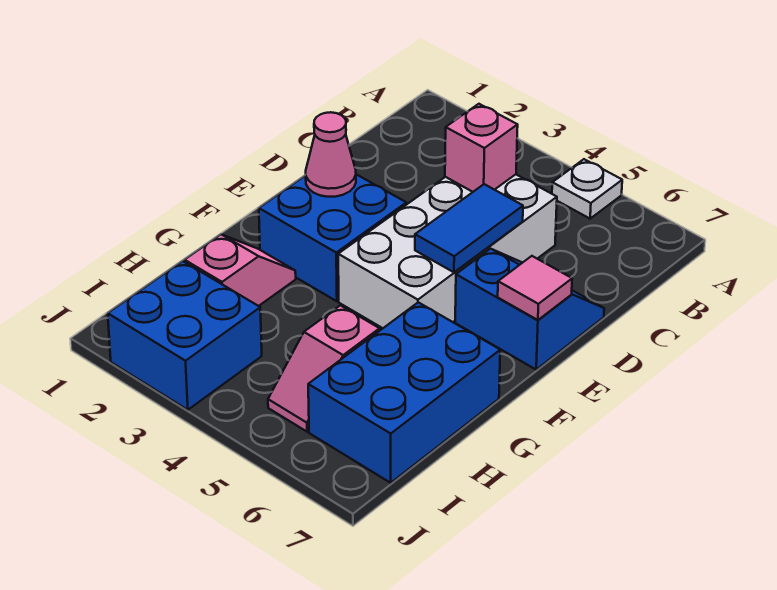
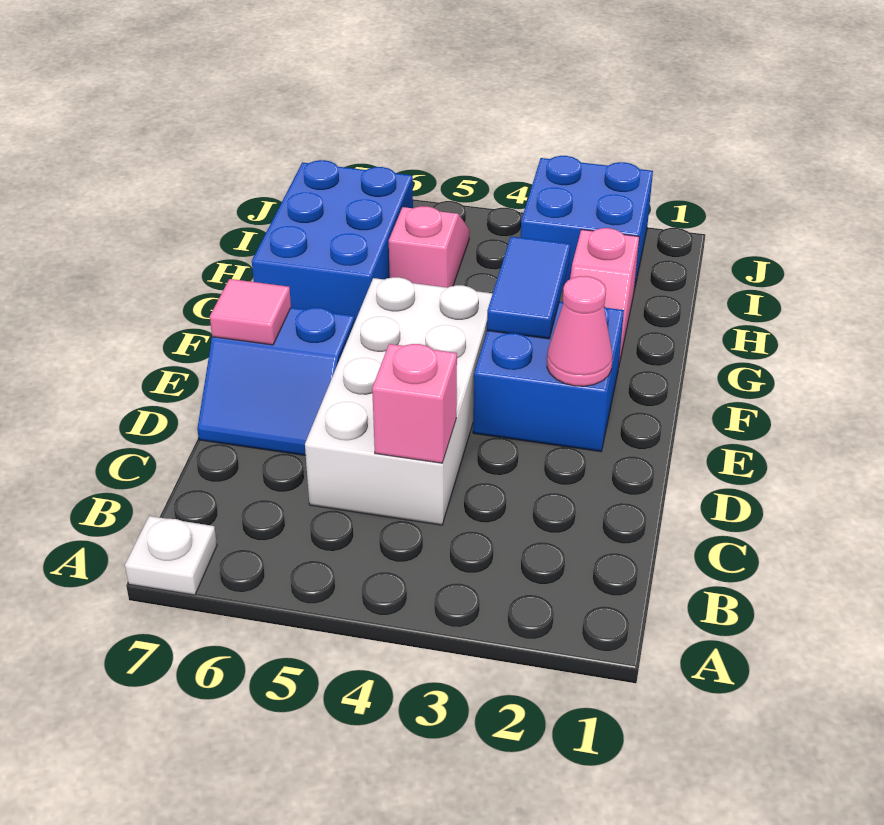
white 1x1 plate [552,159,622,219] -> white 1x1 plate moved to [125,516,217,595]
blue 1x2 tile [415,184,523,272] -> blue 1x2 tile moved to [487,237,570,339]

